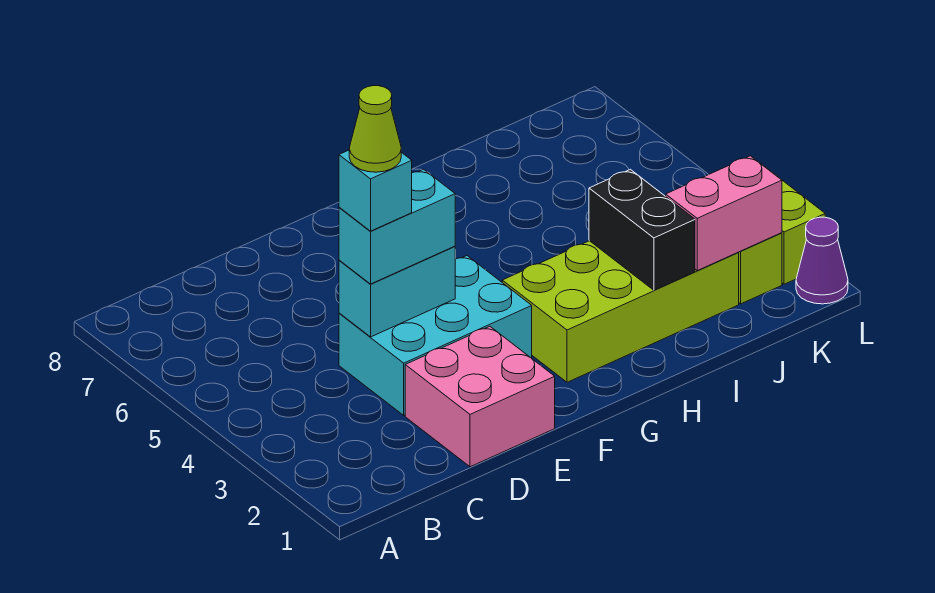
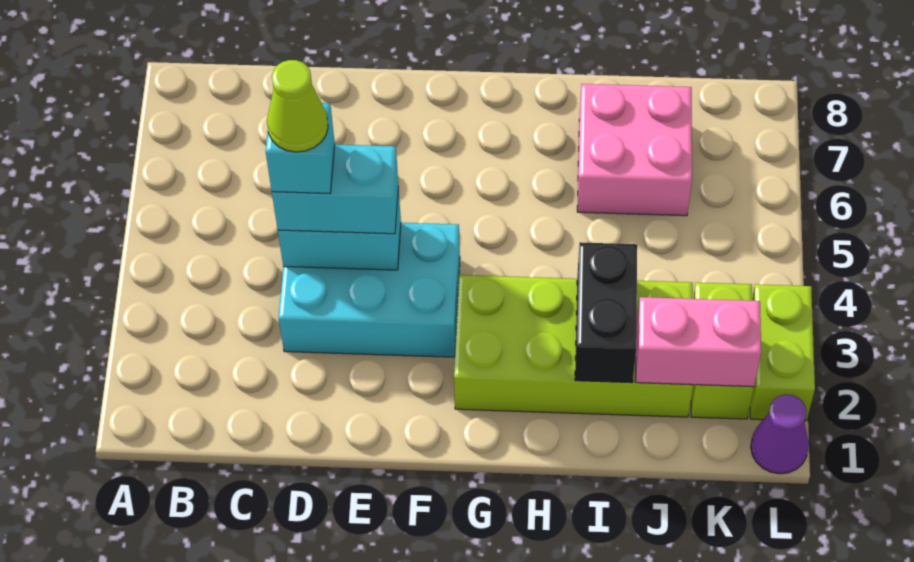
pink 2x2 brick [405,327,555,467] -> pink 2x2 brick moved to [577,84,692,216]

